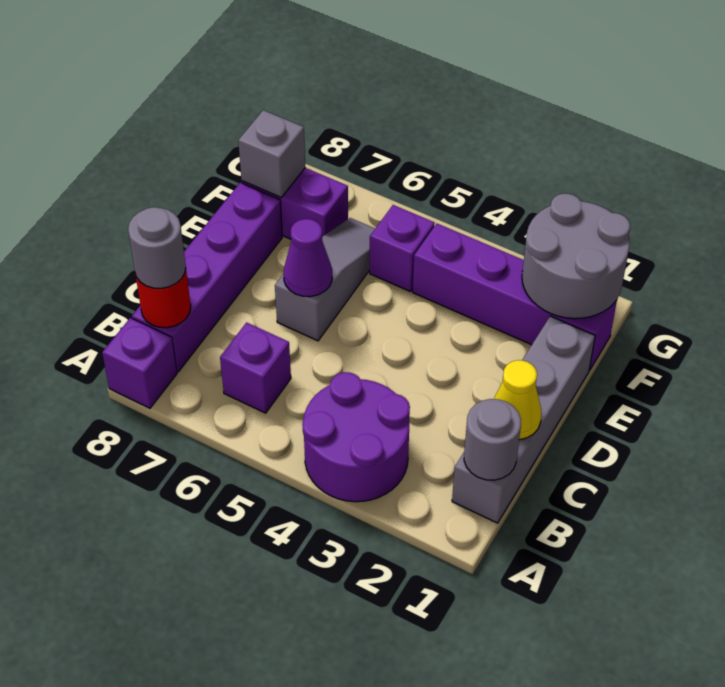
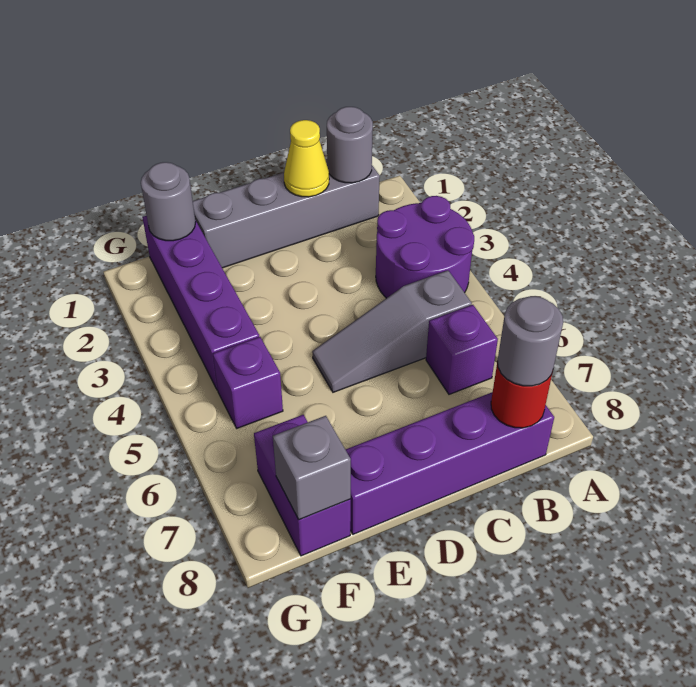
purple 1x1 brick [102,318,177,408] -> none
grey 1x3 slope [275,218,375,341] -> grey 1x3 slope moved to [312,270,472,392]
purple 1x1 cone [284,219,332,297] -> none
grey 2x2 round brick [522,194,630,319] -> grey 1x1 round brick [141,162,195,241]

